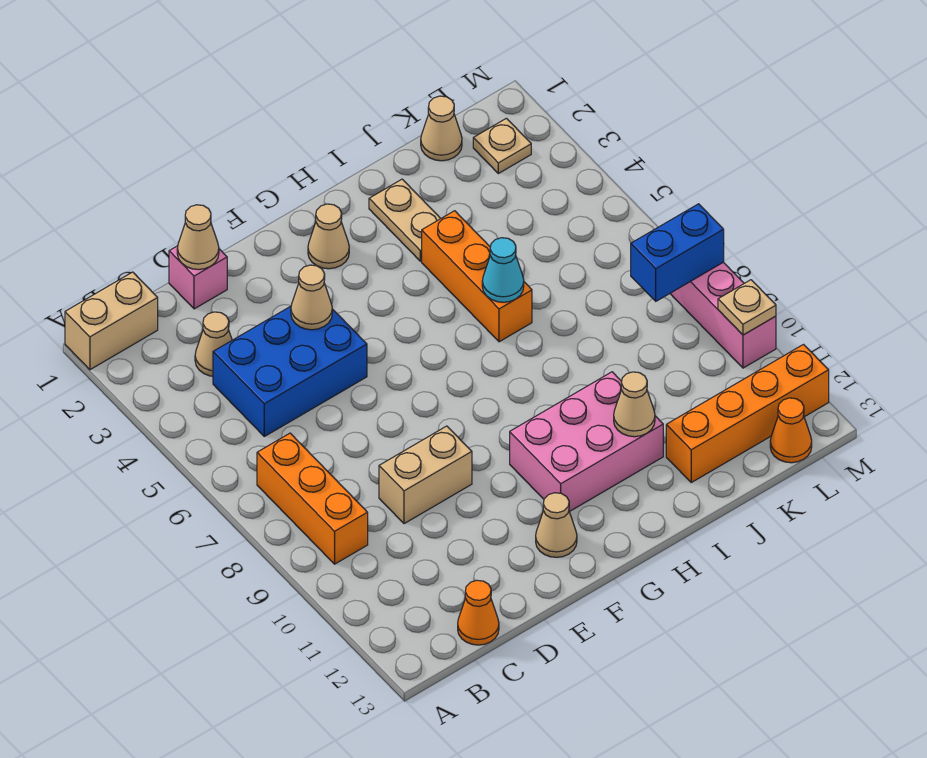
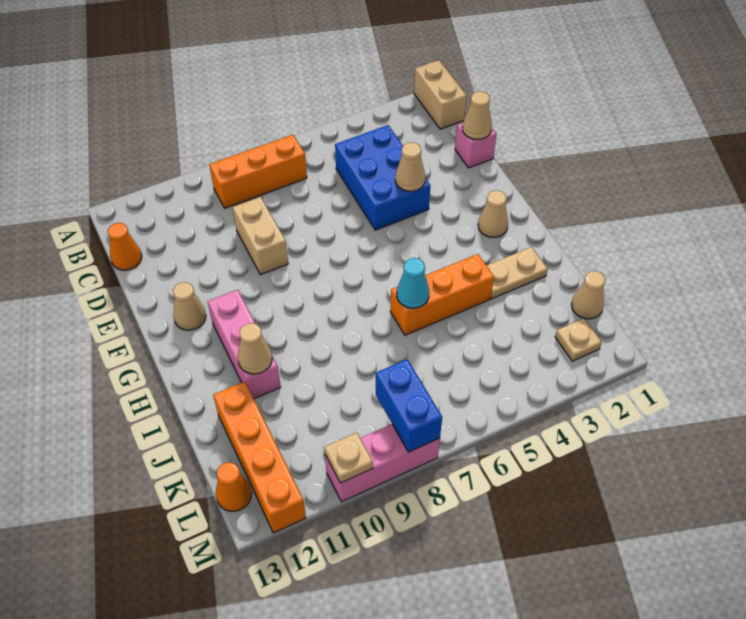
tan 1x1 cone [195,312,232,376] -> none
pink 2x3 brick [510,372,663,512] -> pink 1x3 brick [208,290,281,399]

